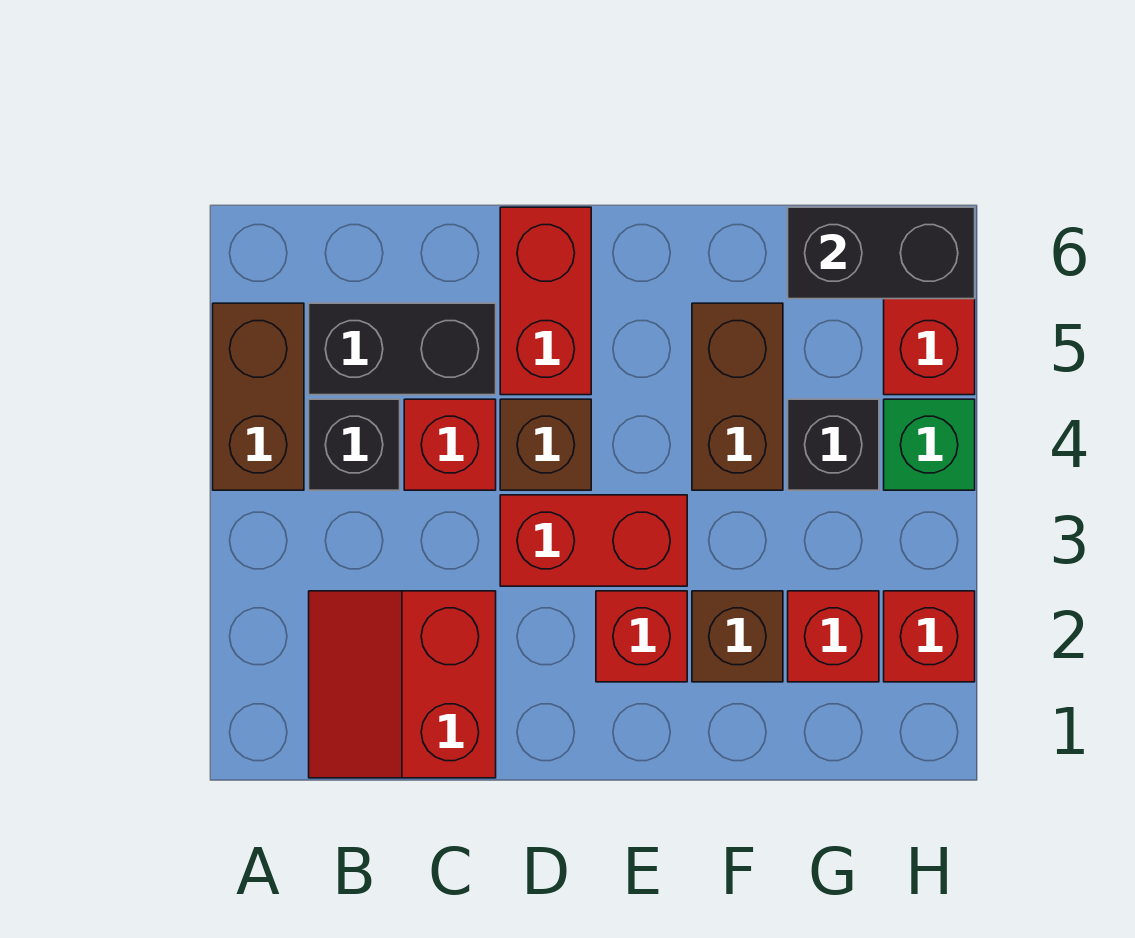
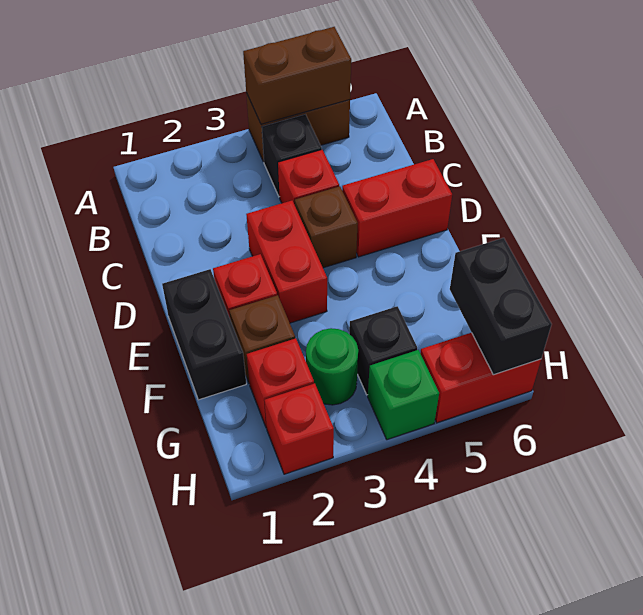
red 2x2 slope [309,591,496,778] -> none
black 1x2 brick [309,303,496,395] -> black 1x2 brick moved to [162,269,246,400]
brown 1x2 brick [692,303,783,490] -> brown 1x2 brick moved to [243,27,351,124]
none -> green 1x1 round brick [306,328,358,405]

